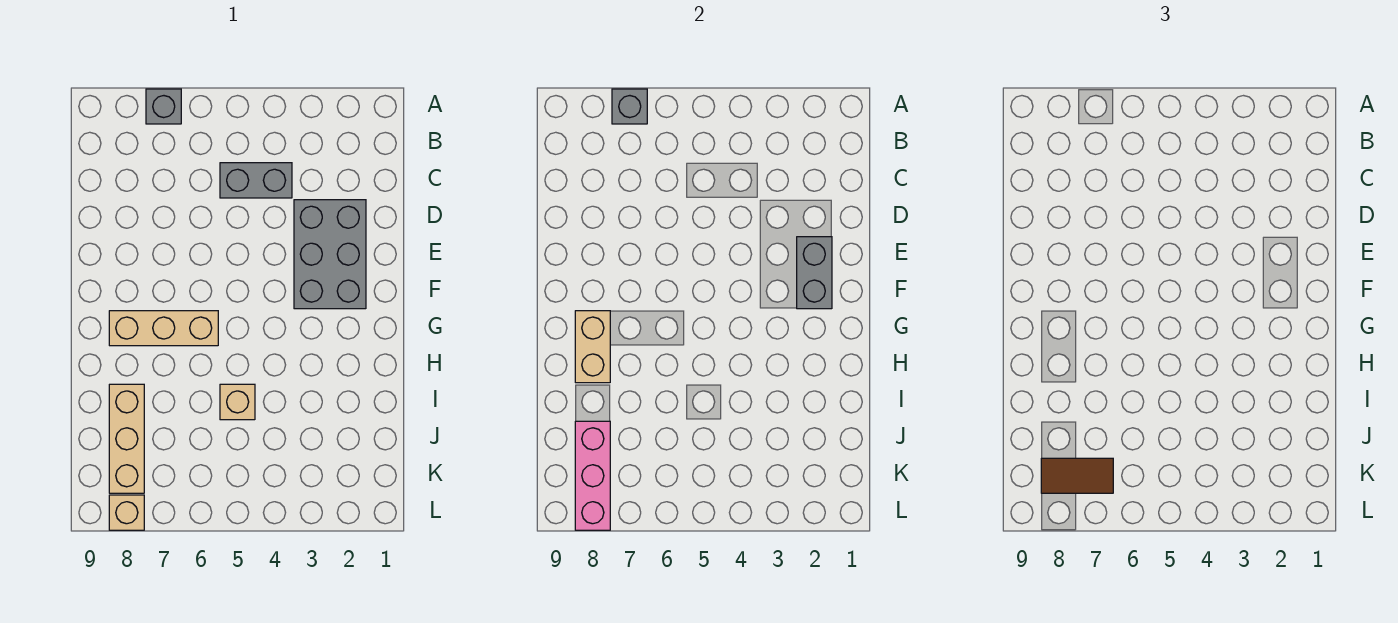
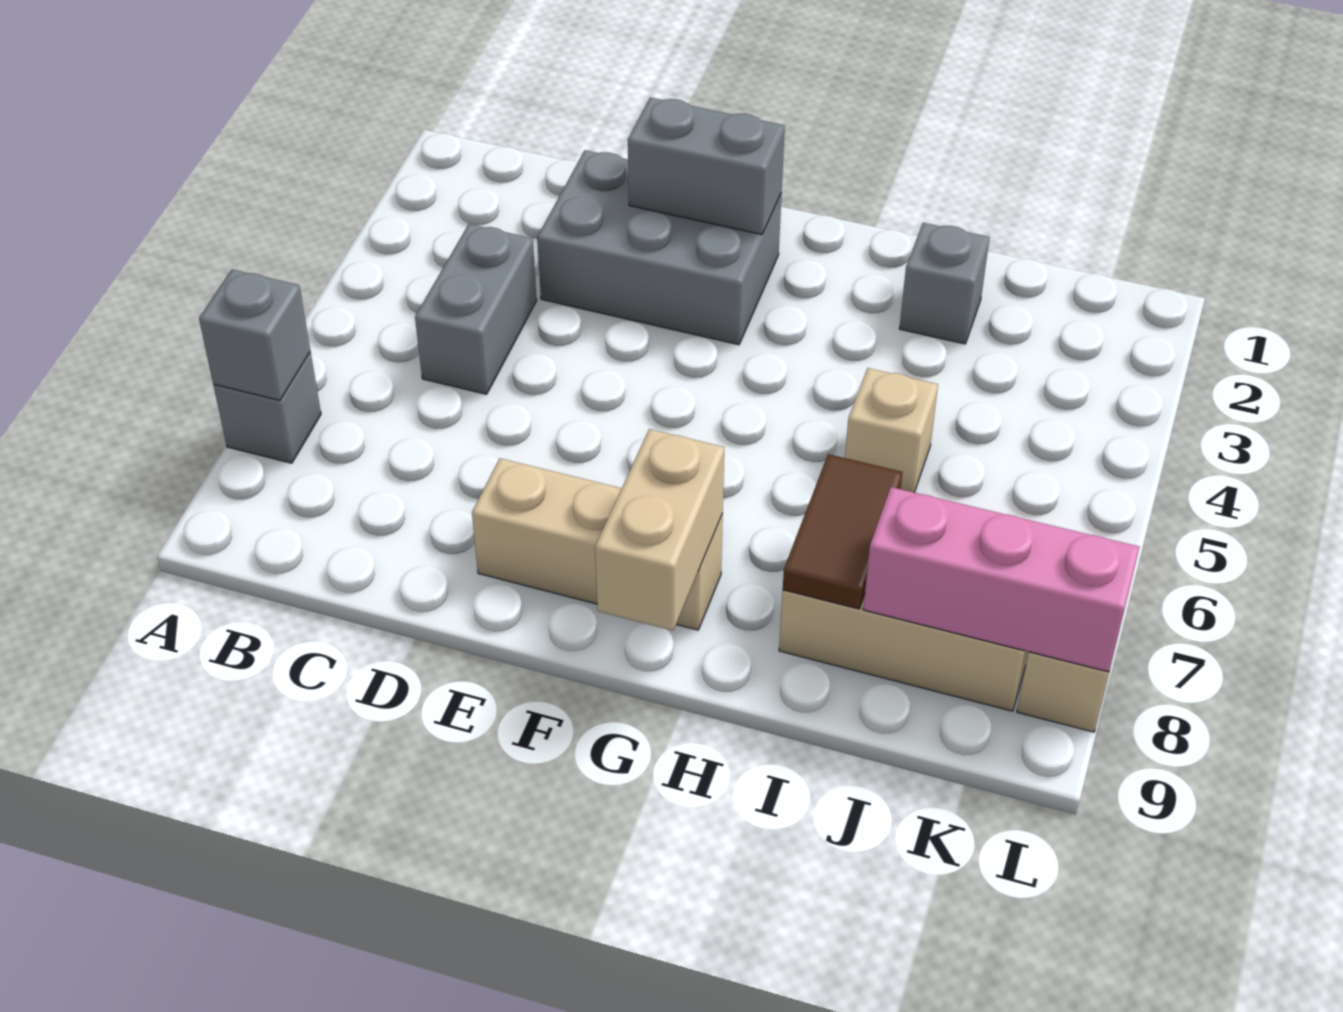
tan 1x3 brick [109,311,218,346] -> tan 1x3 brick turned to [472,458,723,630]
tan 1x2 brick [575,311,610,383] -> tan 1x2 brick turned to [595,429,724,630]
none -> grey 1x1 brick [899,223,990,344]
brown 1x2 tile [1041,458,1113,493] -> brown 1x2 tile moved to [783,454,902,609]

